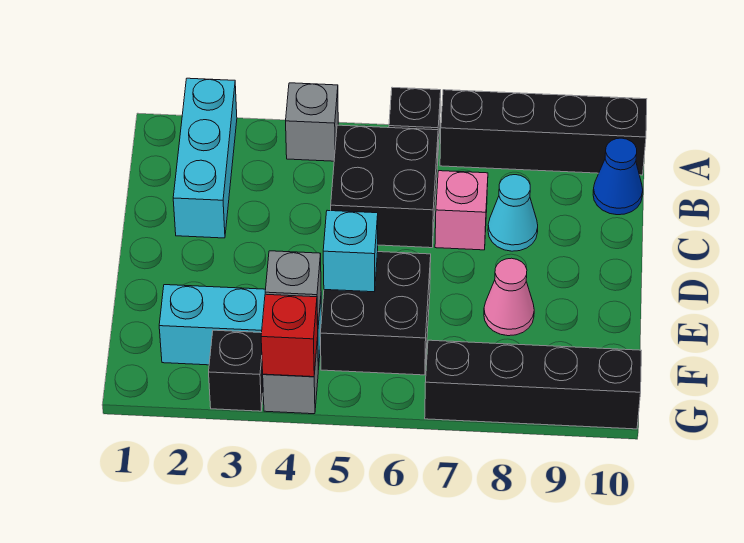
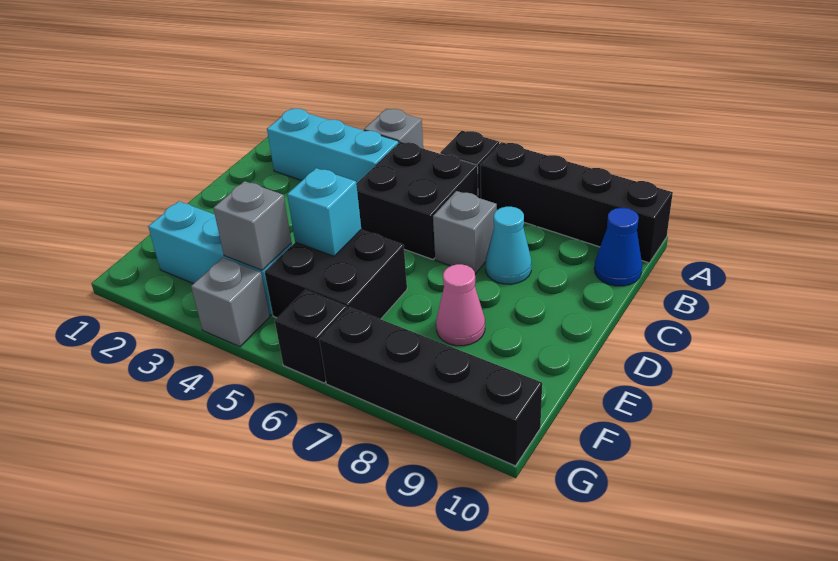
cyan 1x3 brick [173,78,237,238] -> cyan 1x3 brick turned to [267,109,399,184]
pink 1x1 brick [435,171,488,250] -> grey 1x1 brick [433,191,497,274]
black 1x1 brick [209,330,263,411] -> black 1x1 brick moved to [275,290,347,383]
red 1x1 brick [261,294,318,377] -> none

